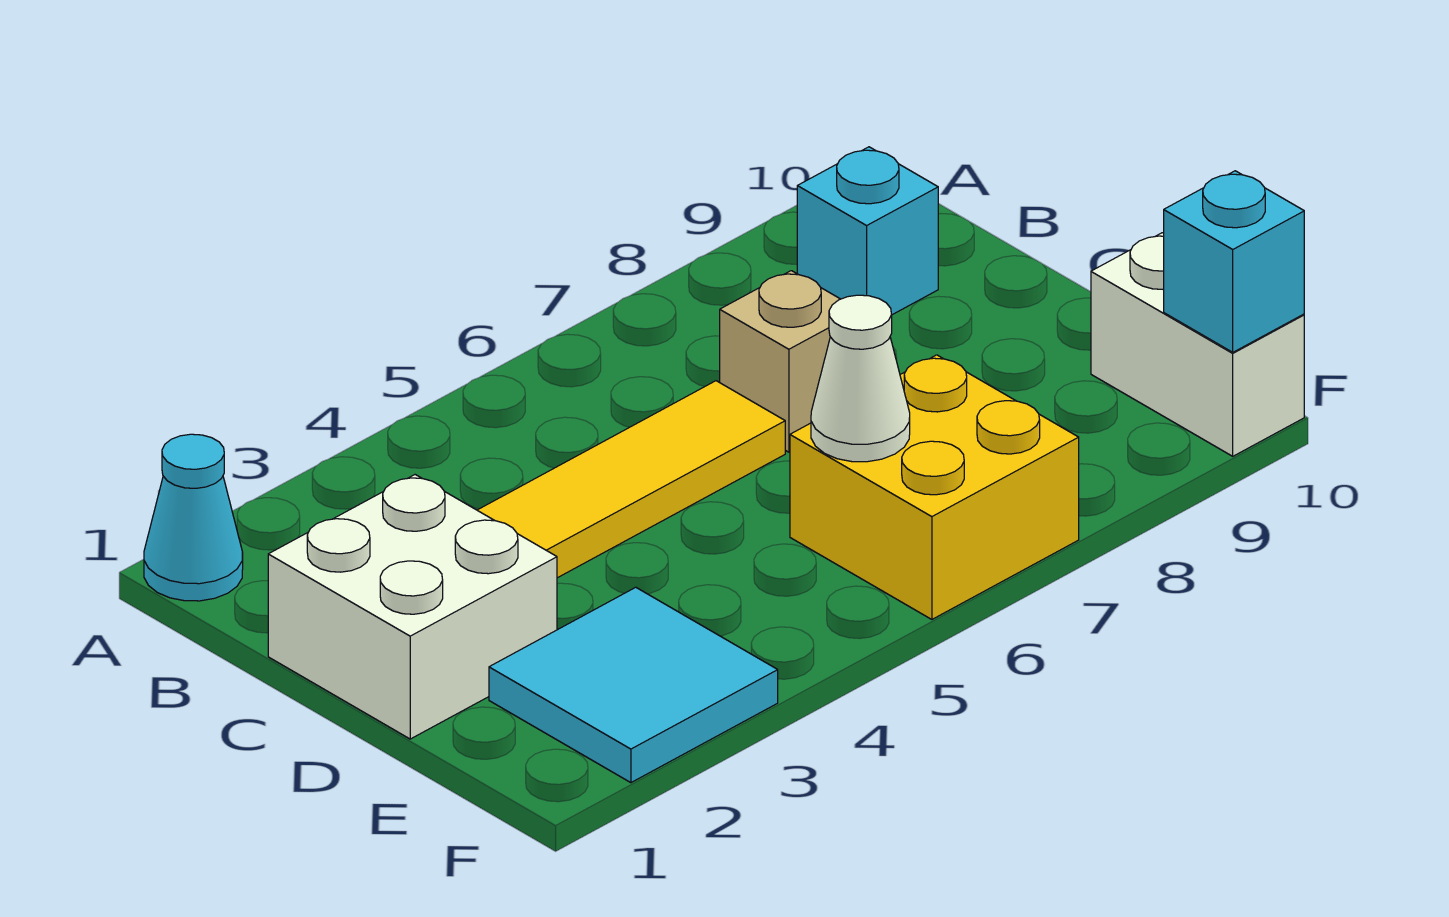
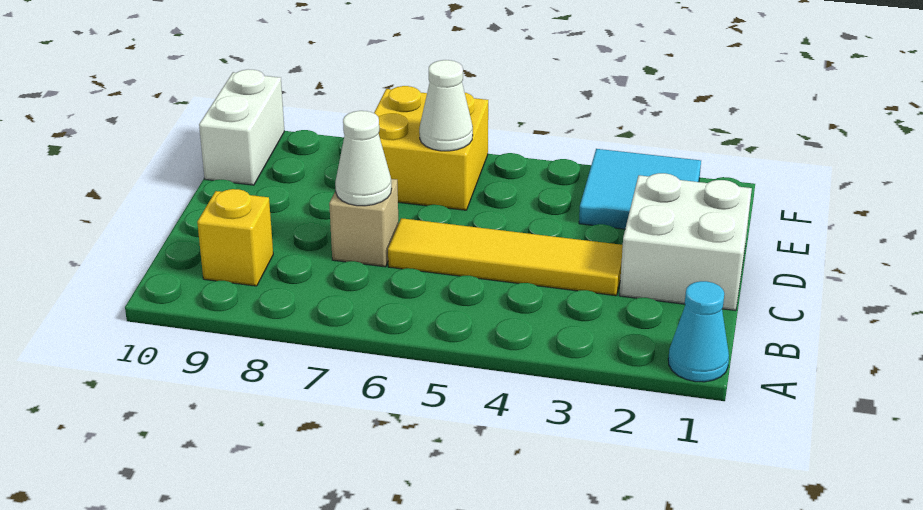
cyan 1x1 brick [797,147,938,315] -> yellow 1x1 brick [197,189,273,286]
none -> white 1x1 cone [335,111,392,206]
cyan 1x1 brick [1164,171,1304,352] -> none

